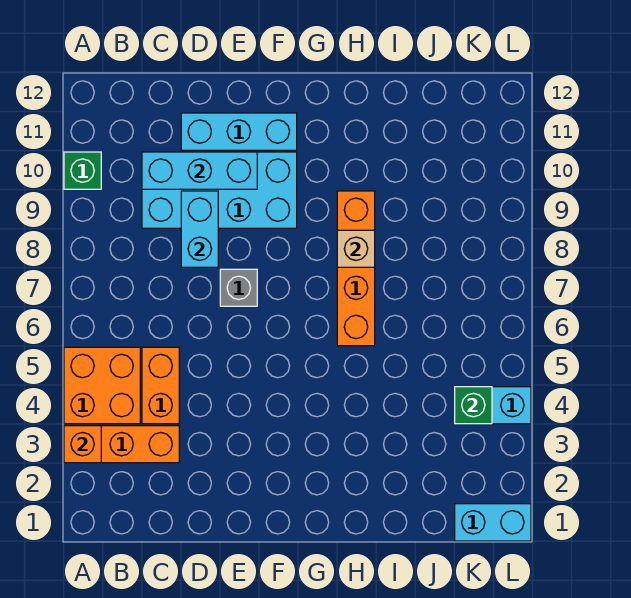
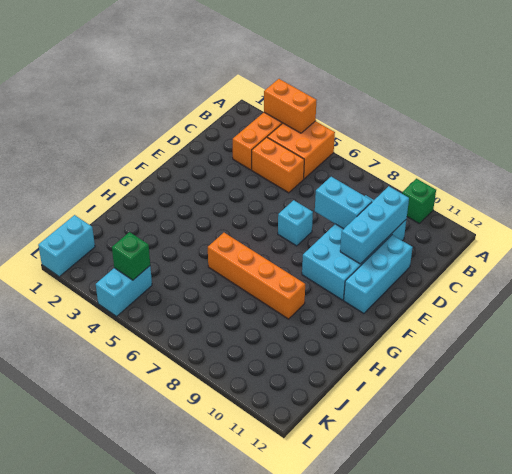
orange 1x1 brick [64,426,101,463] -> orange 1x2 brick [264,79,317,133]
grey 1x1 brick [220,269,257,306] -> cyan 1x1 brick [278,200,313,246]
tan 1x1 brick [337,230,375,267] -> none

